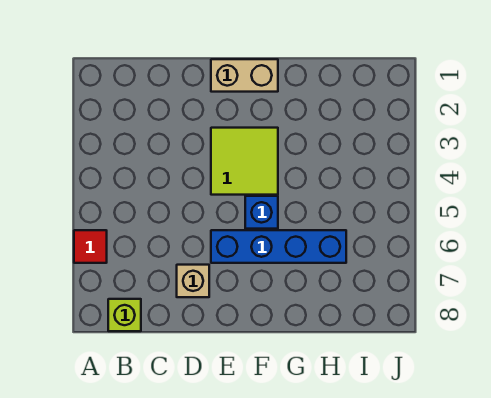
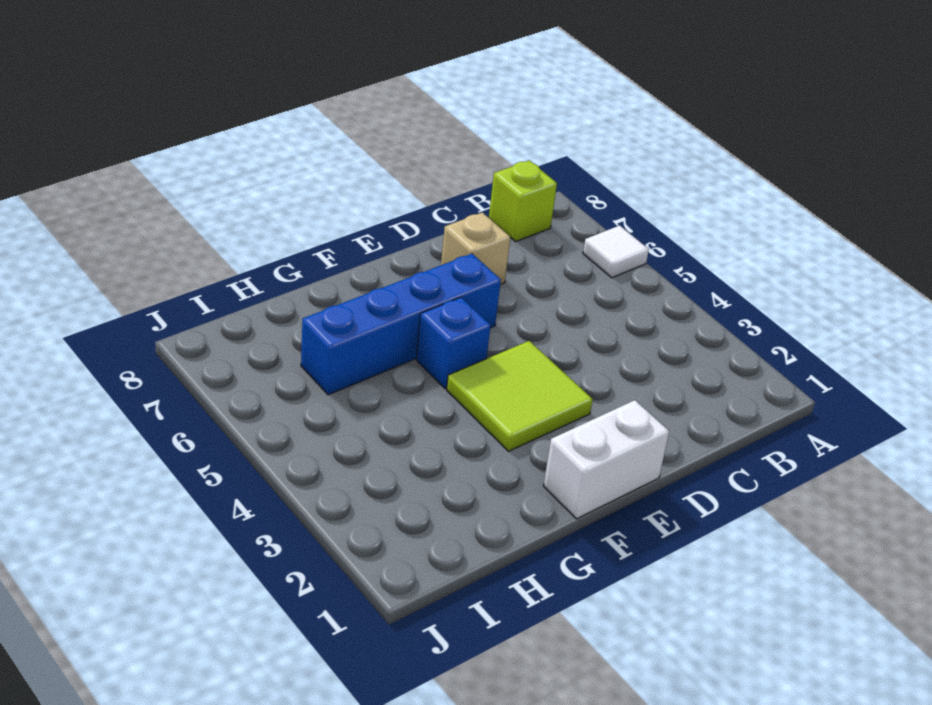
red 1x1 tile [74,230,107,263] -> white 1x1 tile [583,225,649,278]
tan 1x2 brick [211,59,278,92] -> white 1x2 brick [544,400,669,519]

